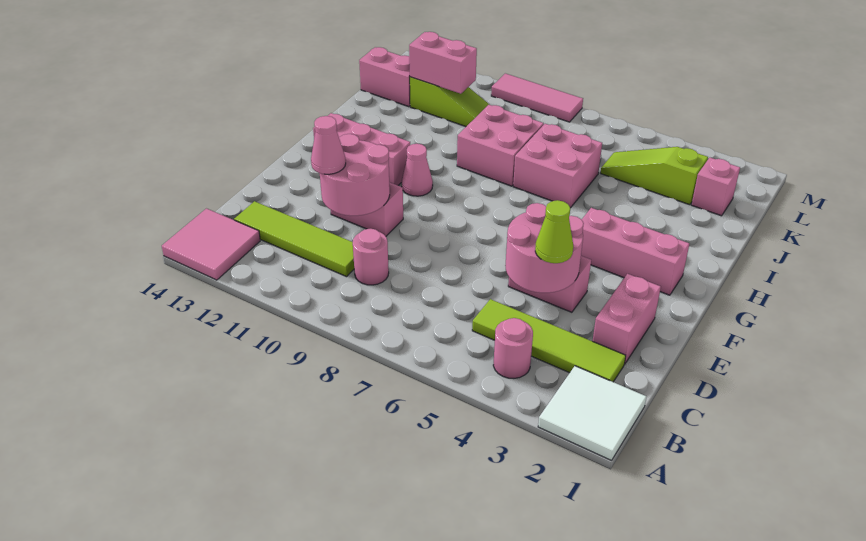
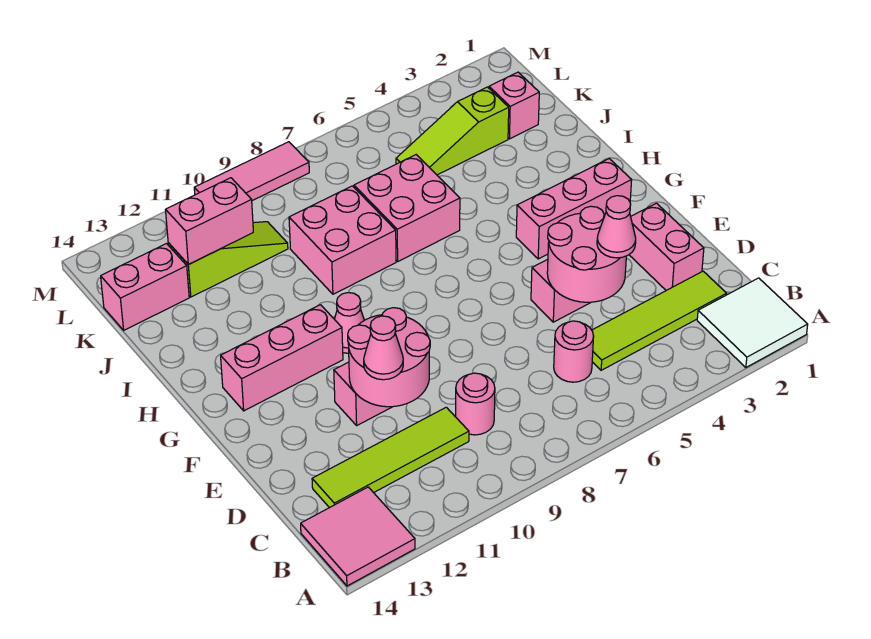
pink 1x1 round brick [493,318,533,378] -> pink 1x1 round brick moved to [554,321,594,382]
lime 1x1 cone [535,200,573,263] -> pink 1x1 cone [597,196,636,258]

